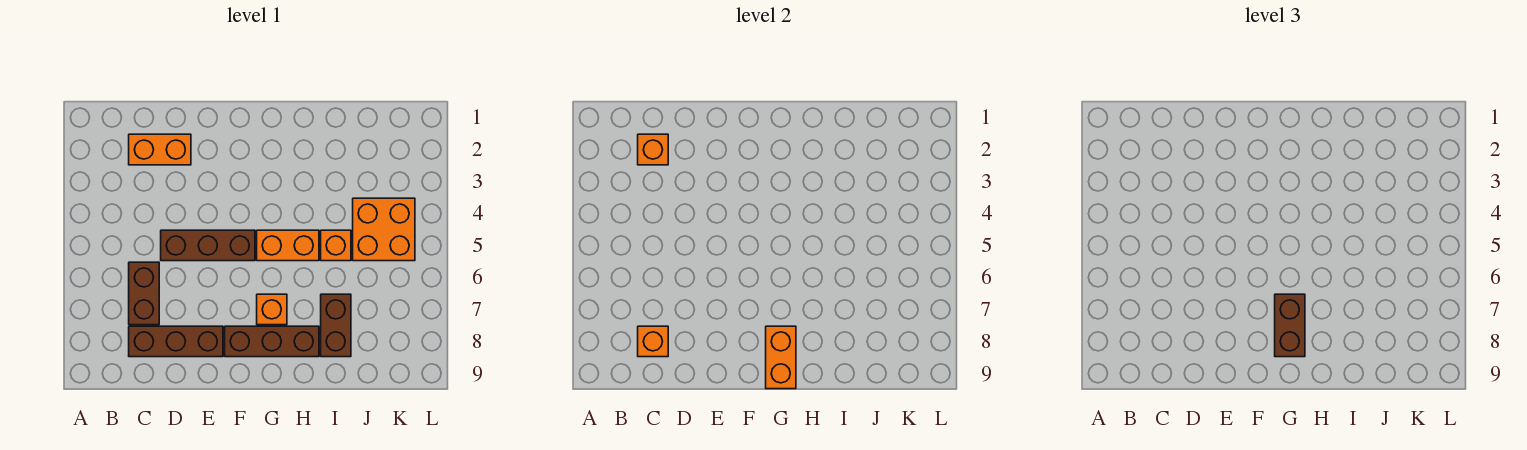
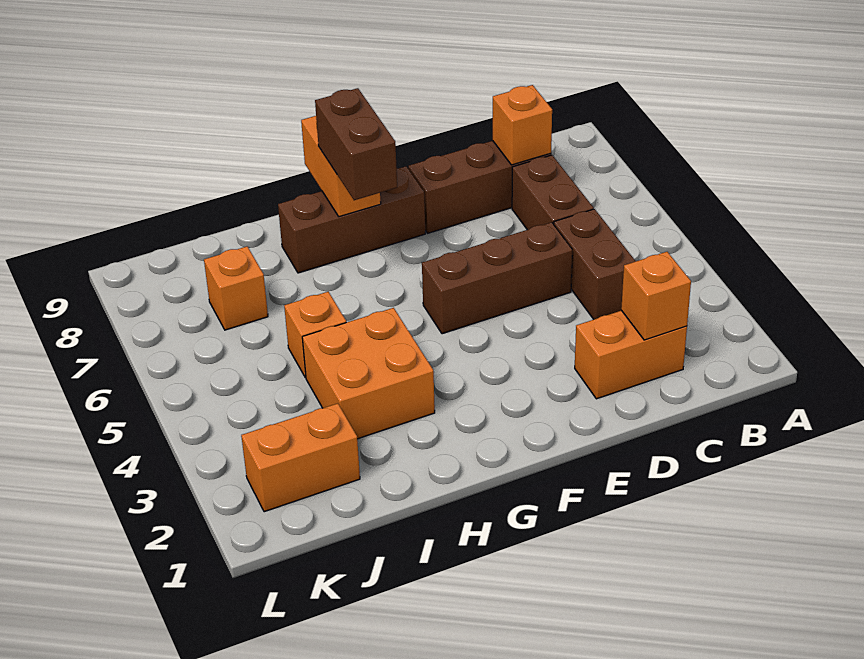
orange 1x2 brick [257,230,319,261] -> orange 1x2 brick moved to [241,403,360,512]
orange 1x1 brick [257,294,287,325] -> orange 1x1 brick moved to [204,246,268,330]
brown 1x2 brick [321,294,351,357] -> brown 1x2 brick moved to [554,209,636,319]
orange 2x2 brick [353,198,415,261] -> orange 2x2 brick moved to [302,308,435,439]

